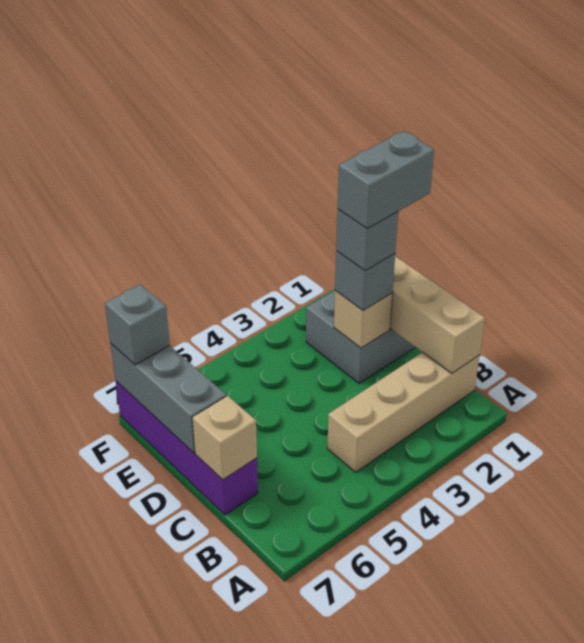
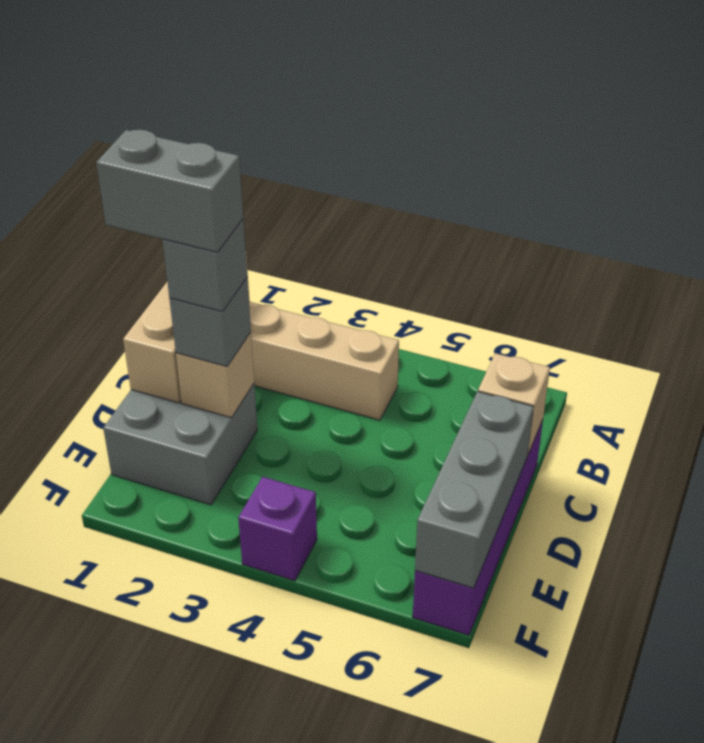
none -> purple 1x1 brick [238,477,317,581]
grey 1x1 brick [105,284,170,365] -> none

